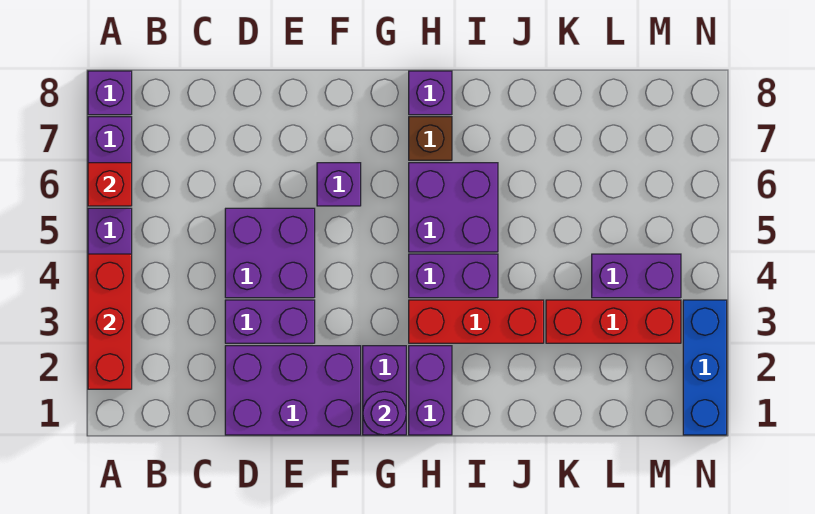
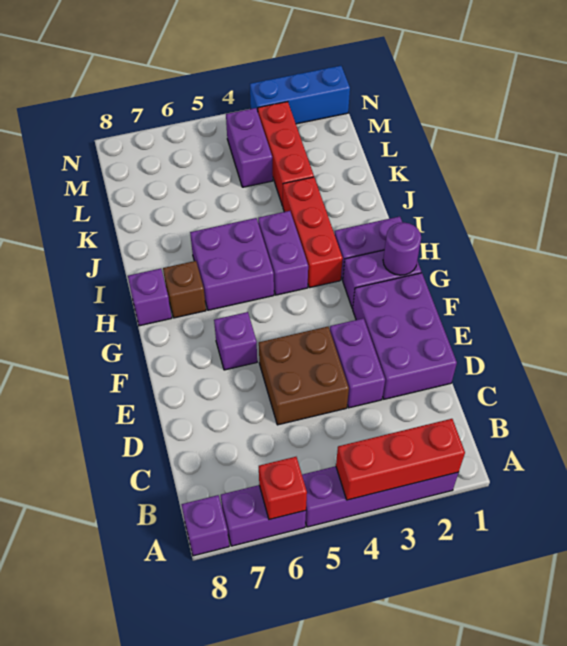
purple 2x2 brick [225,208,315,298] -> brown 2x2 brick [259,327,349,425]

